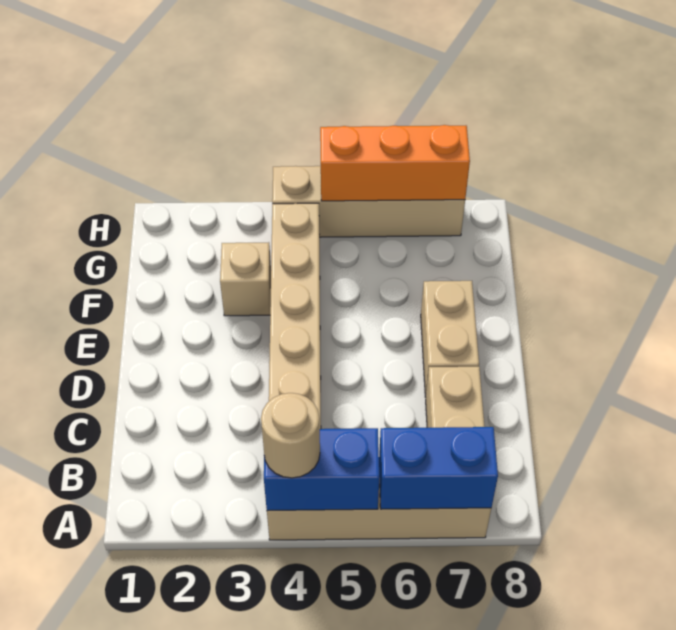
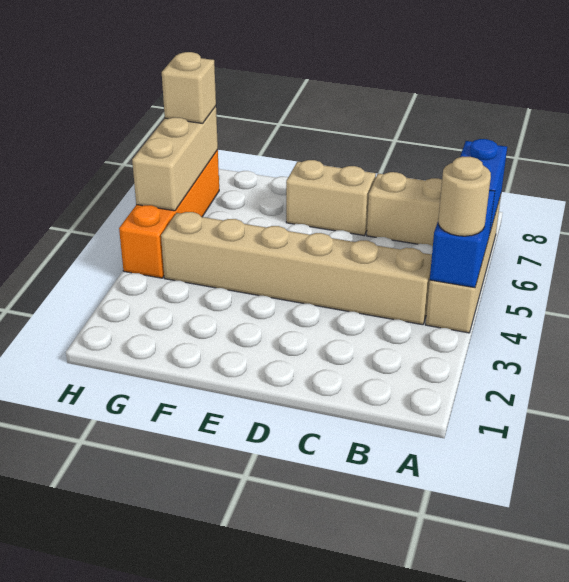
tan 1x1 brick [220,242,271,316] -> tan 1x1 brick moved to [162,52,216,123]
tan 1x4 brick [272,166,465,237] -> orange 1x4 brick [119,150,219,278]
orange 1x3 brick [320,125,470,201] -> tan 1x3 brick [132,106,218,211]

